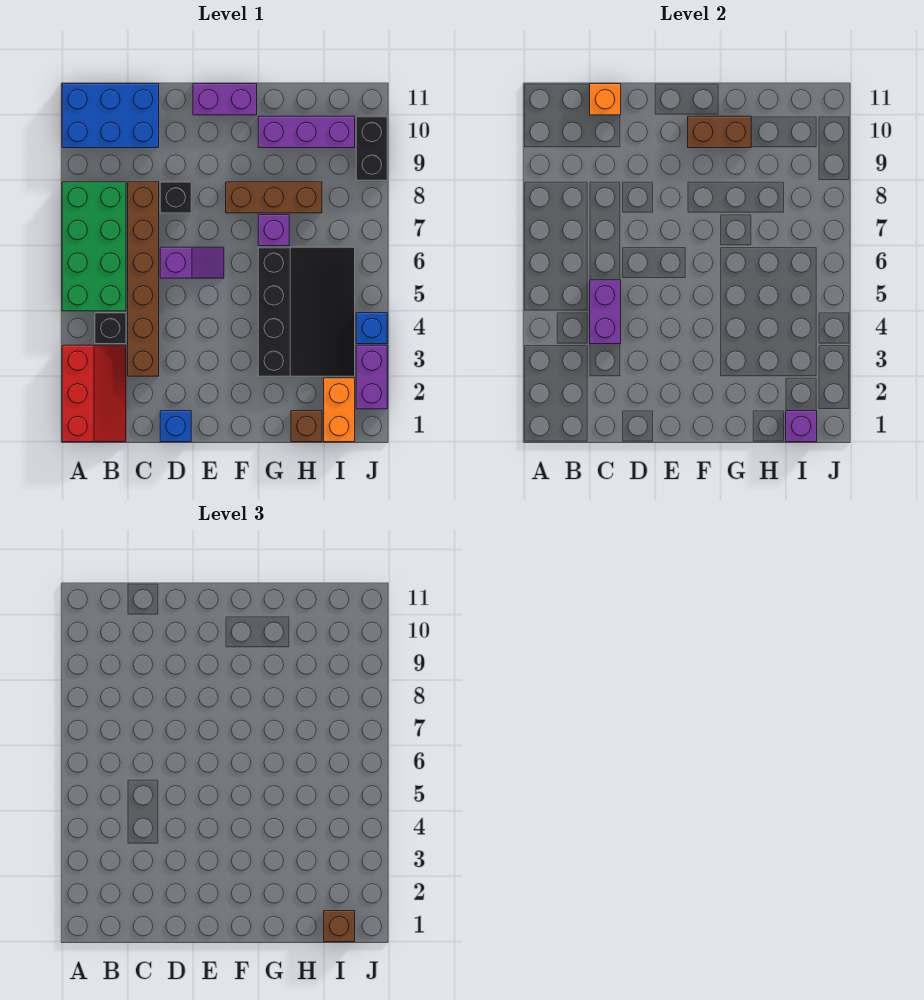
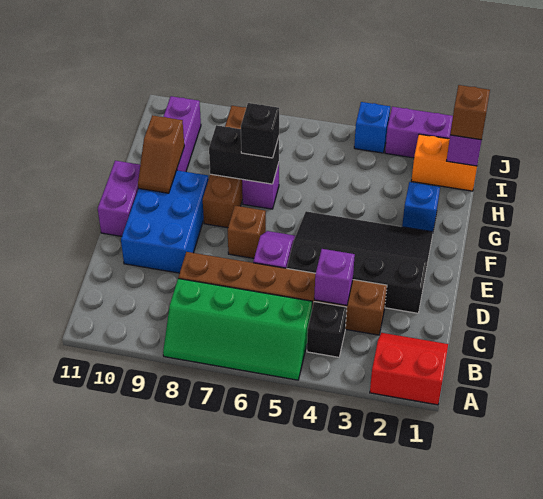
red 2x3 slope [62,345,126,442] -> red 2x2 slope [370,333,448,405]
green 2x4 brick [62,182,126,311] -> green 2x4 slope [163,279,312,380]
blue 2x3 brick [62,84,159,148] -> blue 2x3 brick moved to [121,170,209,273]
purple 1x2 brick [590,280,621,344] -> purple 1x1 brick [314,249,355,305]
orange 1x1 brick [590,84,621,115] -> none
blue 1x1 brick [160,411,191,442] -> blue 1x1 brick moved to [402,182,440,232]
black 1x1 brick [160,182,191,213] -> black 1x1 brick moved to [241,103,279,158]
brown 1x3 brick [226,182,322,213] -> brown 1x4 brick [203,106,246,228]
brown 1x2 brick [688,116,751,148] -> brown 1x2 slope [138,115,184,193]
black 3x4 slope [258,247,355,376] -> black 3x4 slope moved to [287,211,433,313]
brown 1x1 brick [291,411,322,442] -> brown 1x1 brick moved to [228,206,266,258]
black 1x2 brick [356,116,387,180] -> black 1x2 brick moved to [209,125,279,184]

